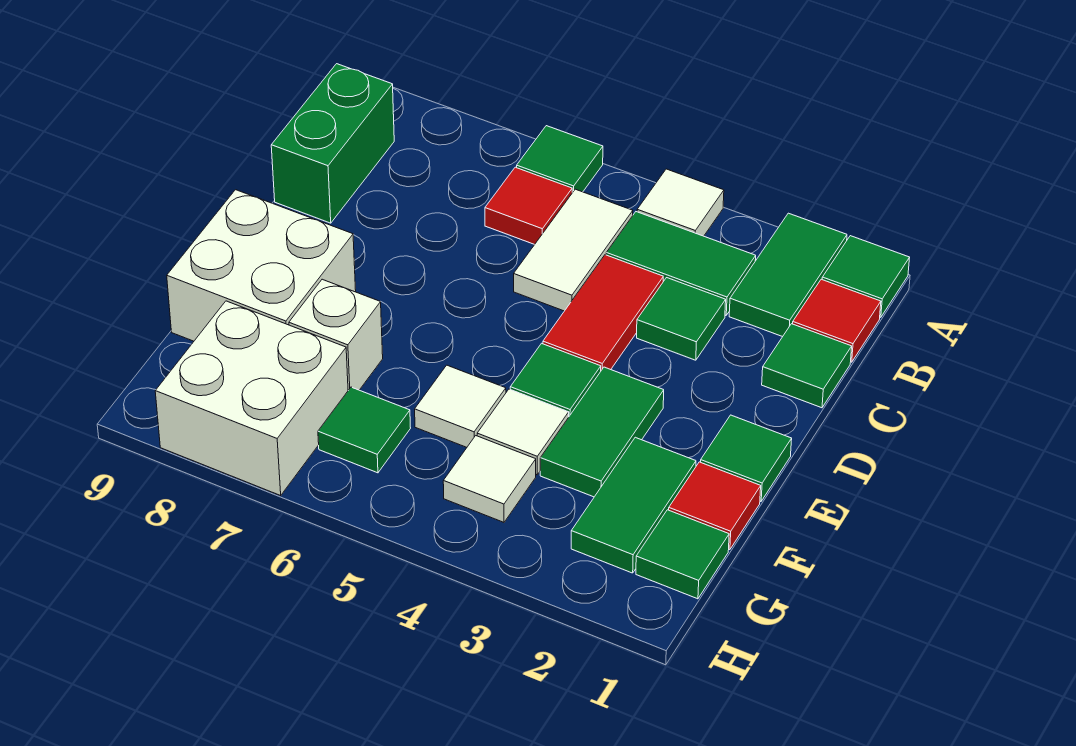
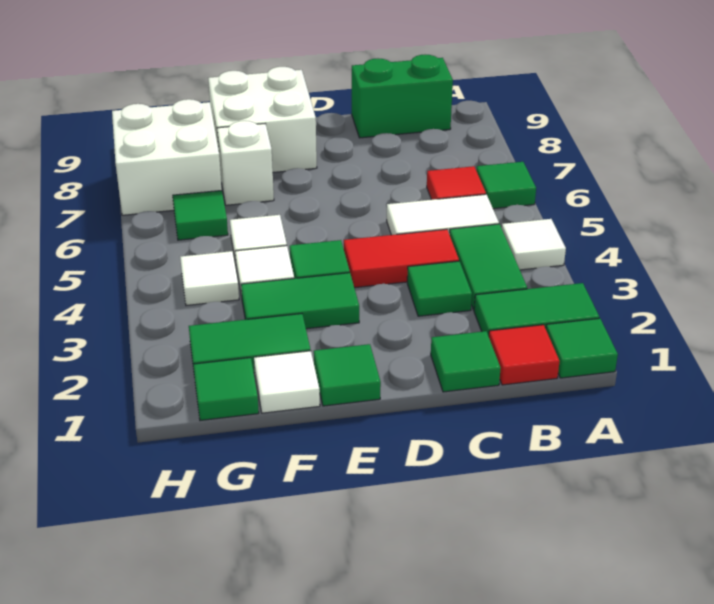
red 1x1 tile [669,462,761,550] -> white 1x1 tile [254,351,320,413]

